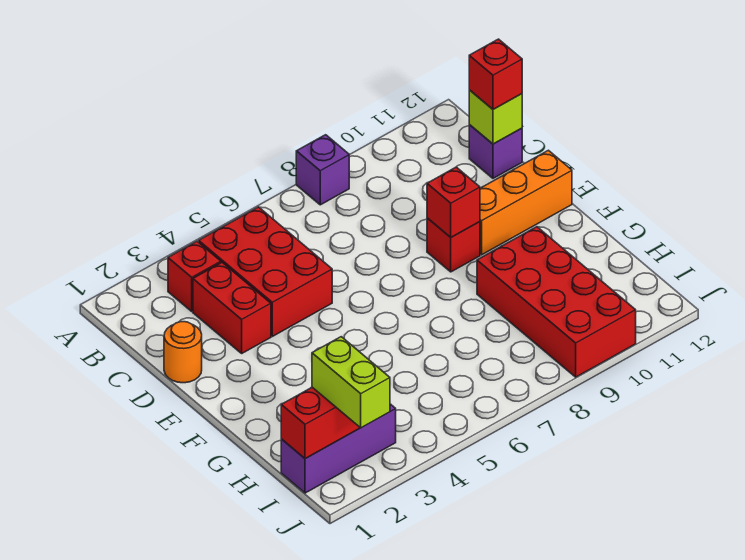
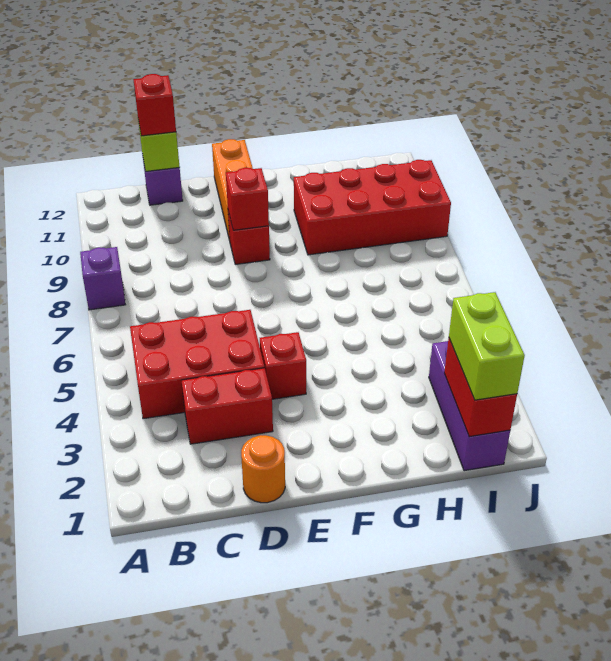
red 1x1 brick [168,241,221,311] -> red 1x1 brick moved to [260,332,306,399]
lime 1x2 brick [312,337,390,428] -> lime 1x2 brick turned to [449,292,525,400]

